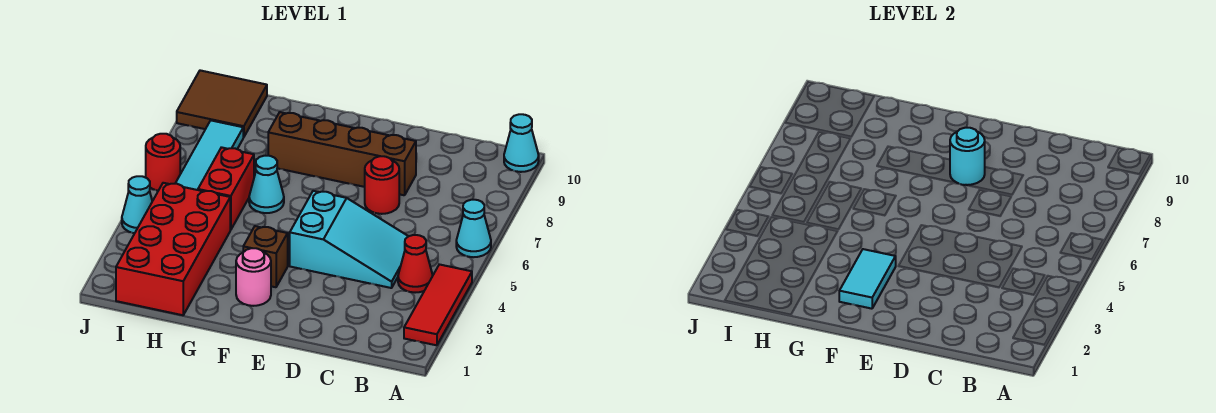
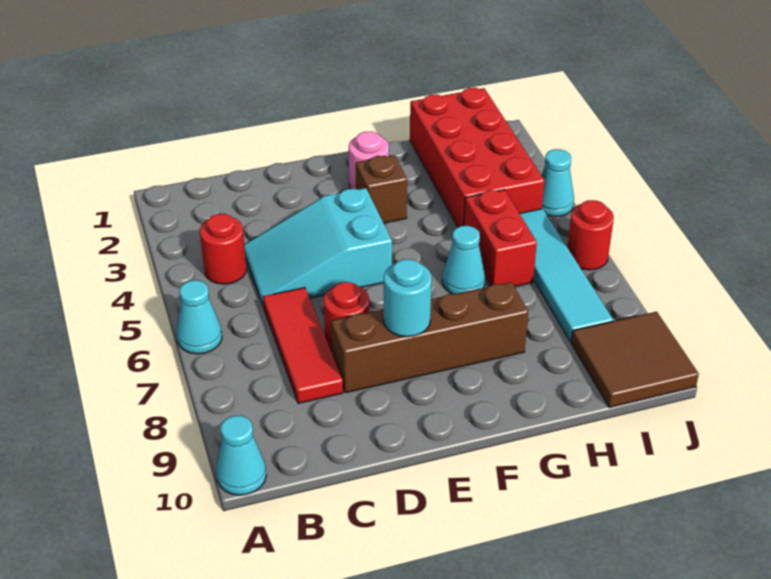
red 1x3 tile [404,264,472,345] -> red 1x3 tile moved to [263,288,343,403]
red 1x1 cone [398,235,433,293] -> red 1x1 round brick [200,214,246,284]
cyan 1x2 tile [839,249,896,309] -> none

